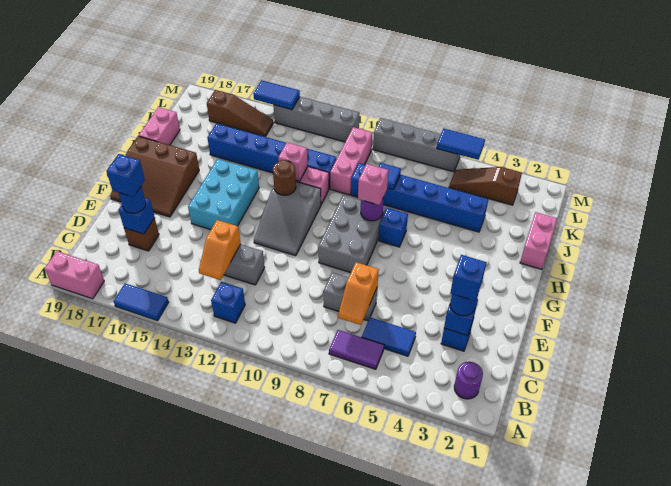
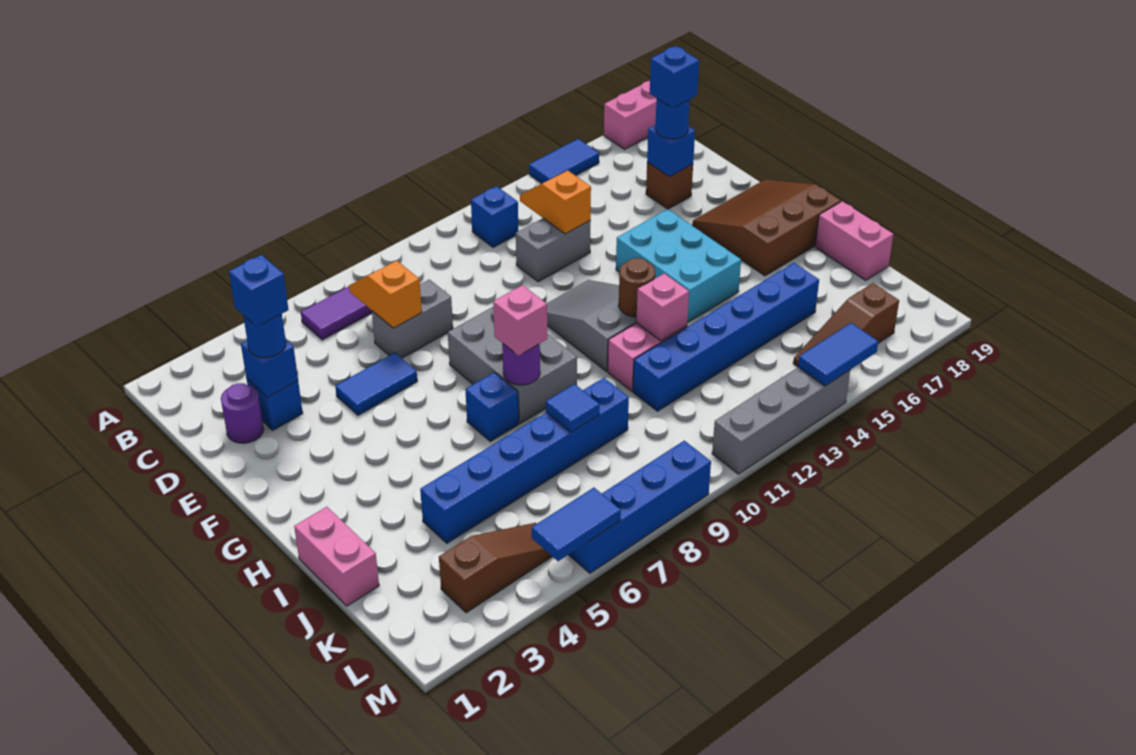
purple 1x1 round brick [454,362,483,399] -> purple 1x1 round brick moved to [221,383,264,443]
blue 1x2 tile [362,317,416,356] -> blue 1x2 tile moved to [335,353,417,415]
pink 1x3 brick [330,127,372,195] -> none
grey 1x4 brick [373,118,460,172] -> blue 1x4 brick [569,441,711,573]

